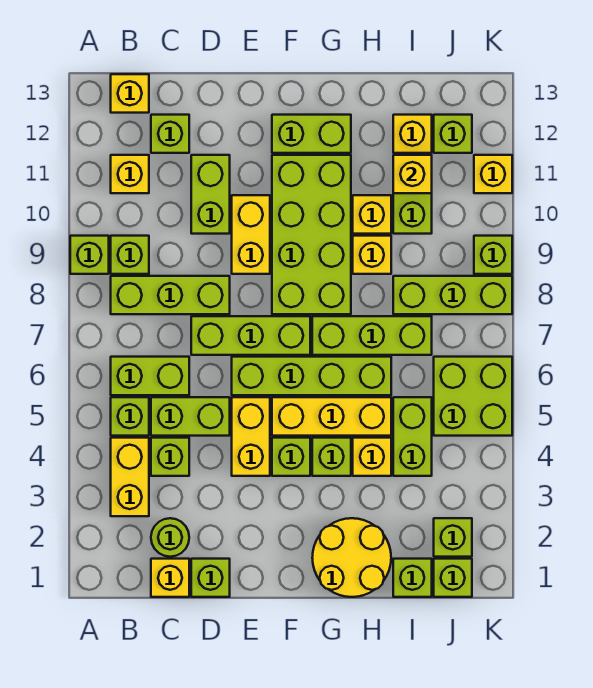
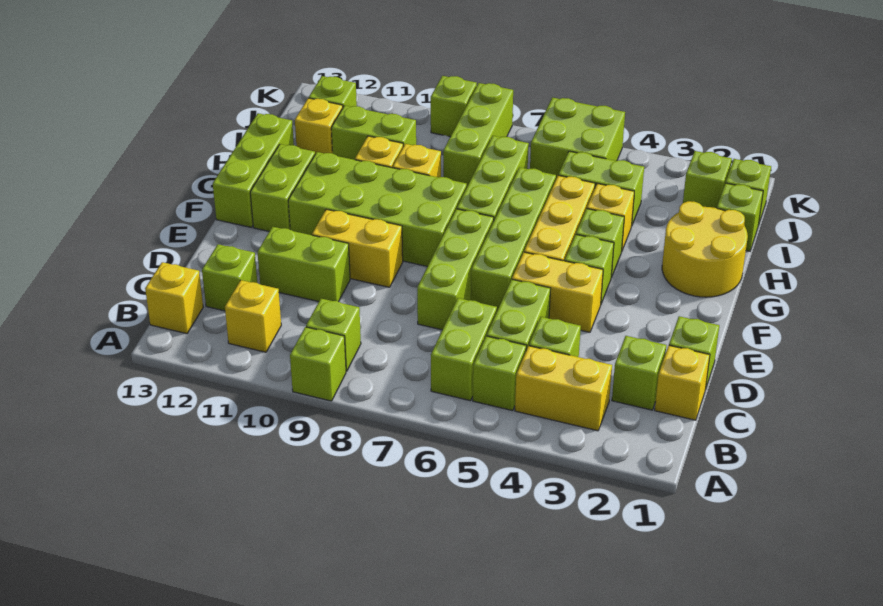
lime 1x3 brick [111,276,230,314] -> lime 1x3 brick moved to [213,113,294,227]
lime 1x1 round brick [151,518,189,557] -> lime 1x1 brick [612,336,666,410]
yellow 1x1 brick [393,155,432,193] -> none
yellow 1x1 brick [474,155,512,193] -> none

